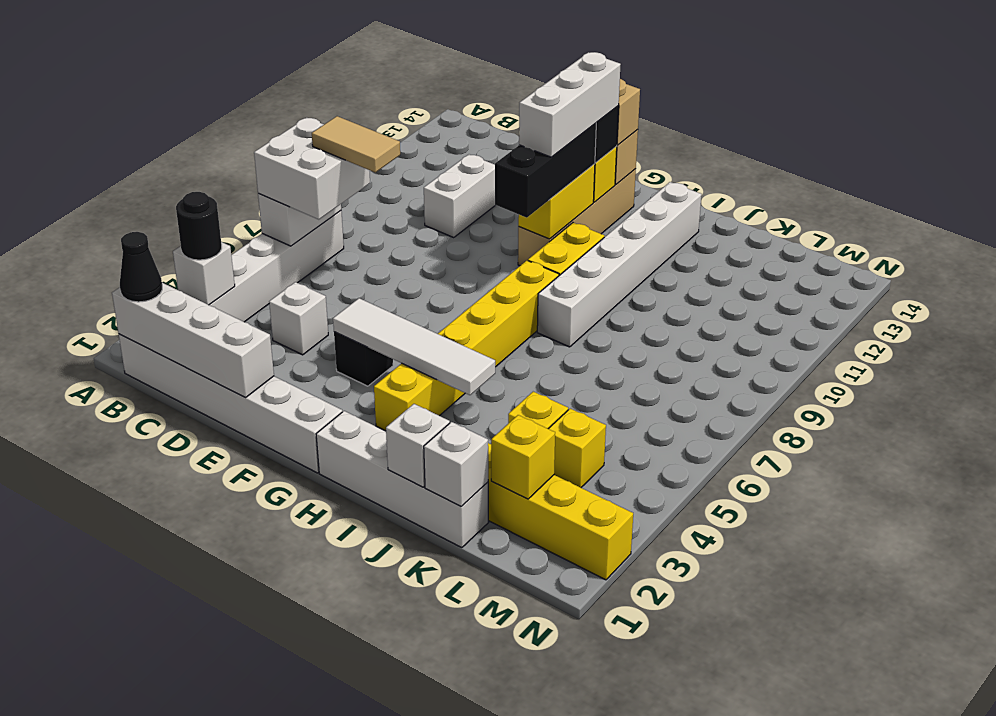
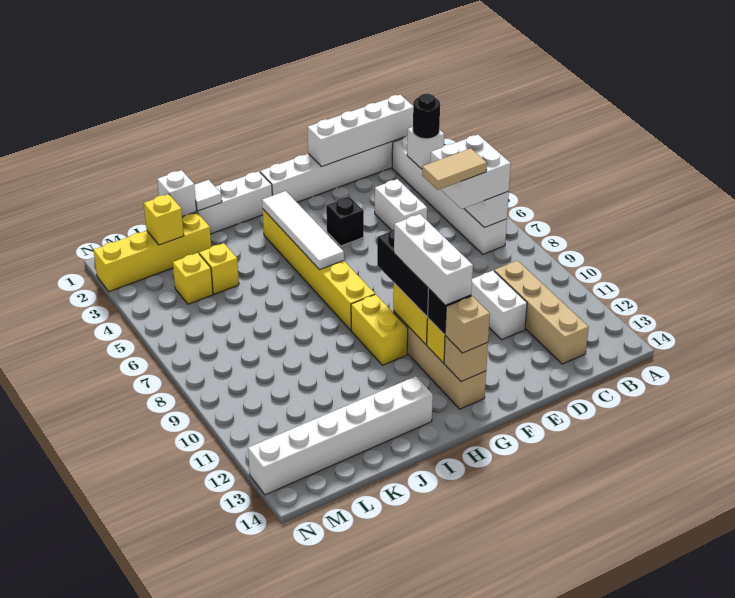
black 1x1 cone [120,232,162,302] -> none
none -> tan 1x4 brick [494,261,589,364]
white 1x1 brick [269,282,328,355] -> white 1x2 brick [375,179,427,230]
white 1x4 tile [333,298,495,395] -> white 1x4 tile turned to [262,191,344,270]
white 1x6 brick [537,182,702,347] -> white 1x6 brick turned to [248,376,433,495]
white 1x1 brick [386,404,450,487] -> white 1x1 tile [194,180,222,211]

